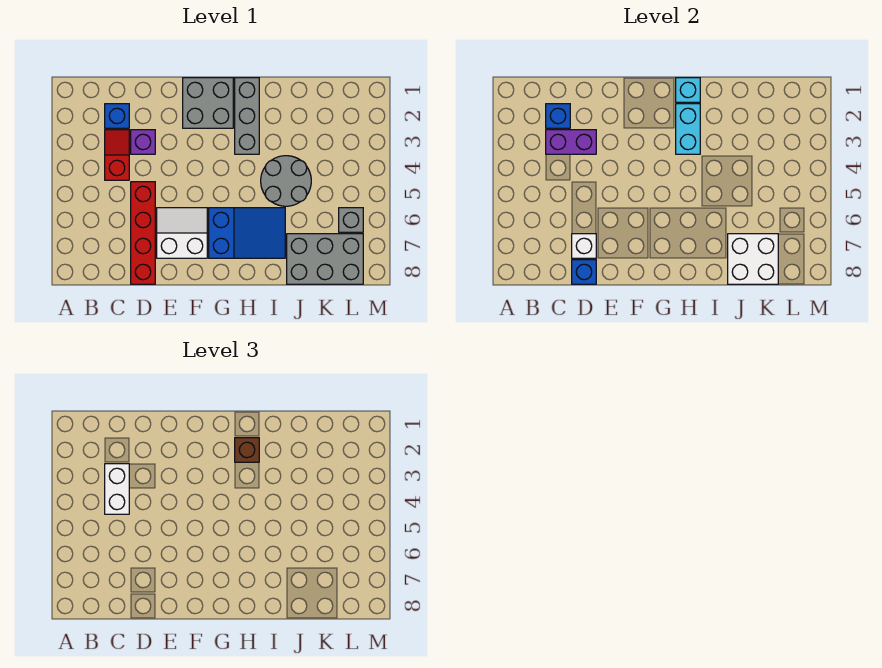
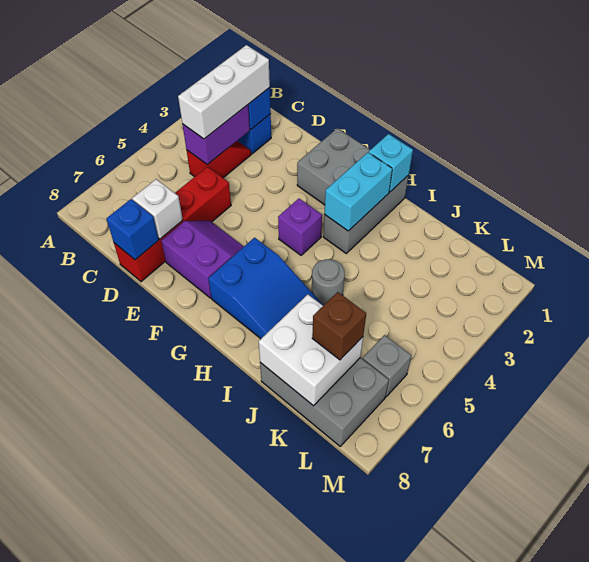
purple 1x2 brick [546,130,596,154] -> purple 1x2 brick turned to [182,105,250,165]
white 1x2 brick [105,464,129,514] -> white 1x3 brick [178,45,270,139]
purple 1x1 brick [131,130,155,154] -> purple 1x1 brick moved to [278,199,322,255]
white 2x2 slope [157,208,207,258] -> purple 2x2 slope [161,221,244,298]
brown 1x1 brick [235,438,259,462] -> brown 1x1 brick moved to [312,292,366,360]
grey 2x2 round brick [261,156,311,206] -> grey 1x1 round brick [312,259,345,305]

